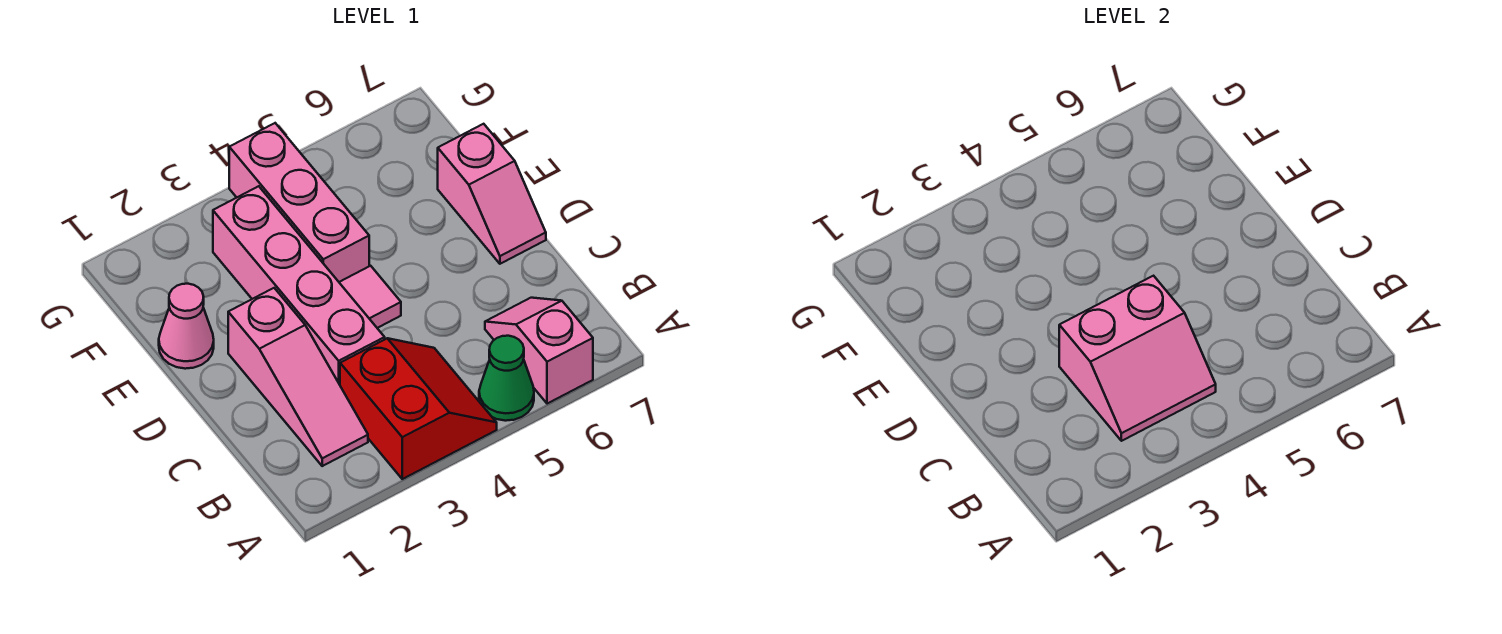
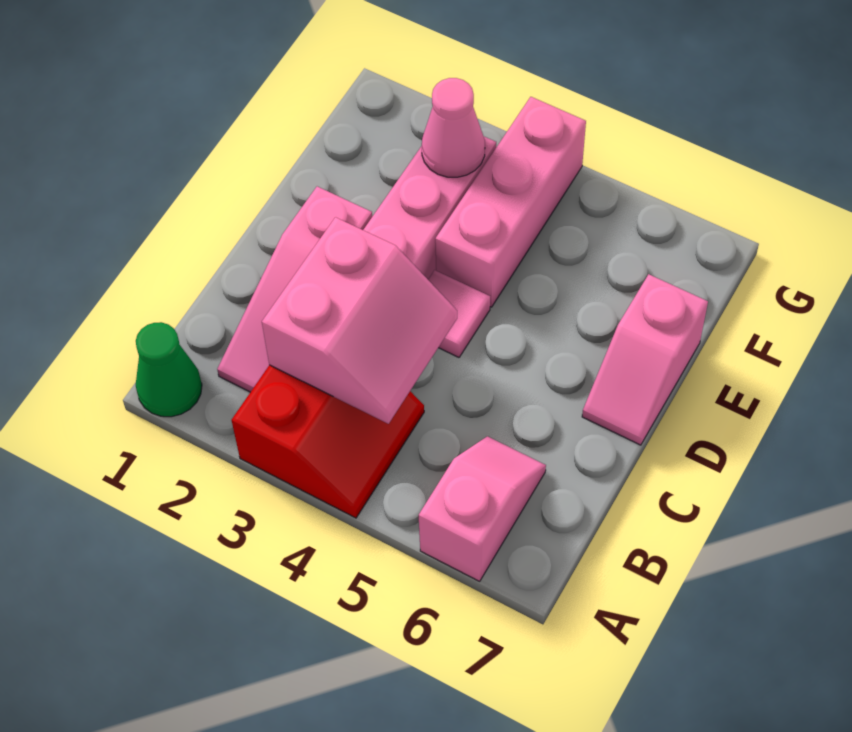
green 1x1 cone [479,336,534,421] -> green 1x1 cone moved to [136,322,202,417]
pink 2x2 slope [1059,276,1216,441] -> pink 2x2 slope turned to [262,217,457,424]
pink 1x1 cone [159,284,214,369] -> pink 1x1 cone moved to [422,78,485,177]

